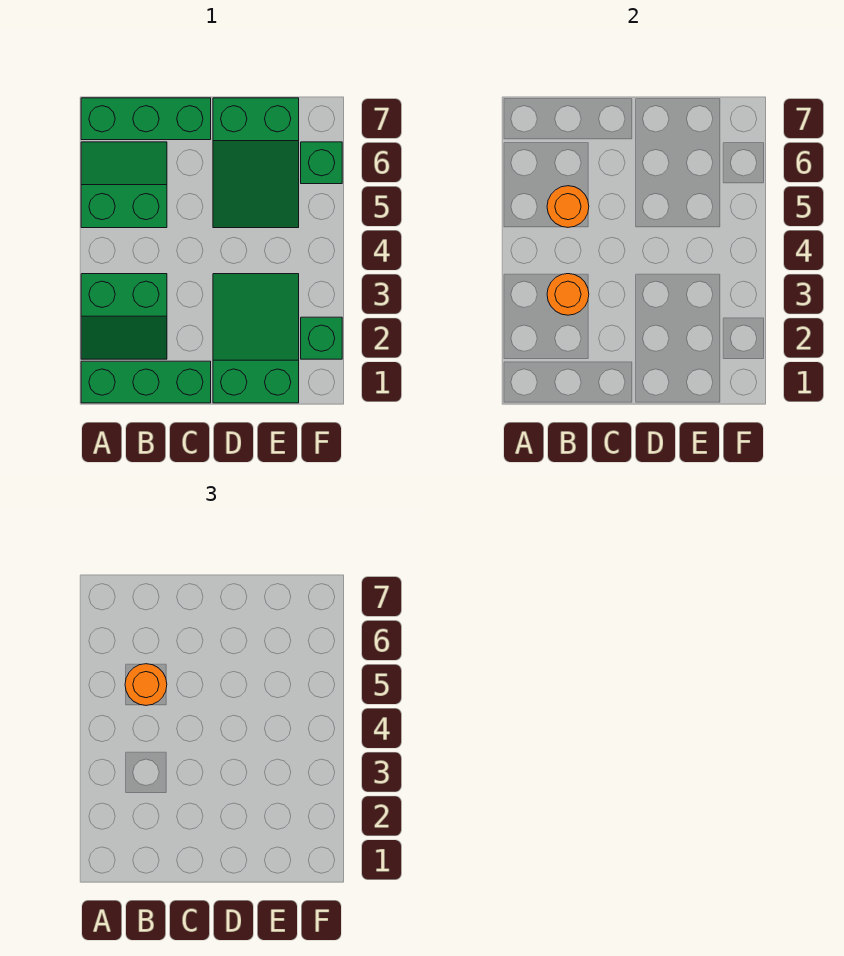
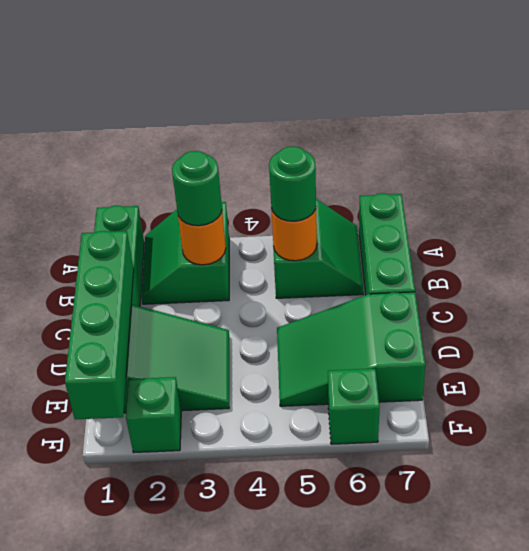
none -> green 1x1 round brick [172,151,222,226]
orange 1x1 round brick [125,664,167,705] -> green 1x1 round brick [269,146,316,221]
none -> green 1x4 brick [65,231,134,419]

